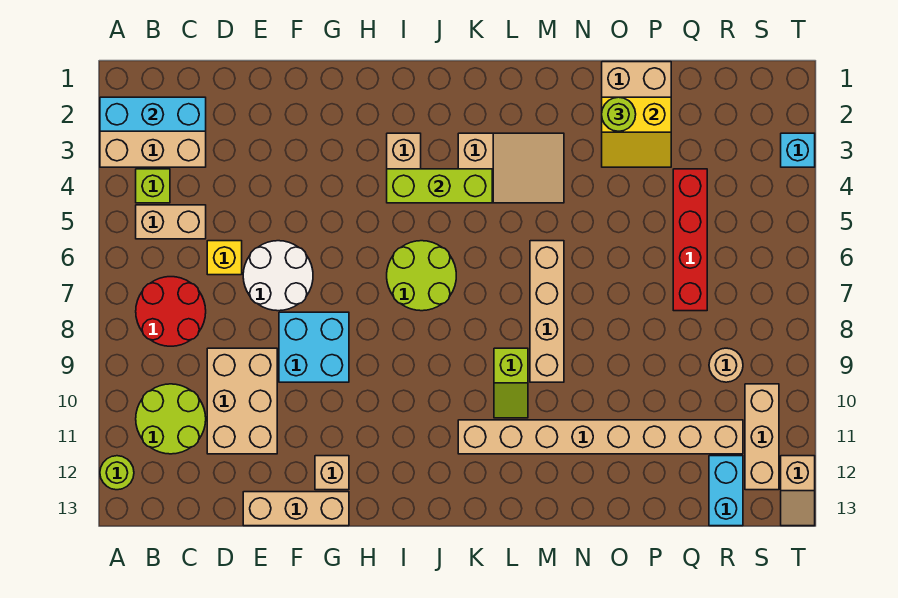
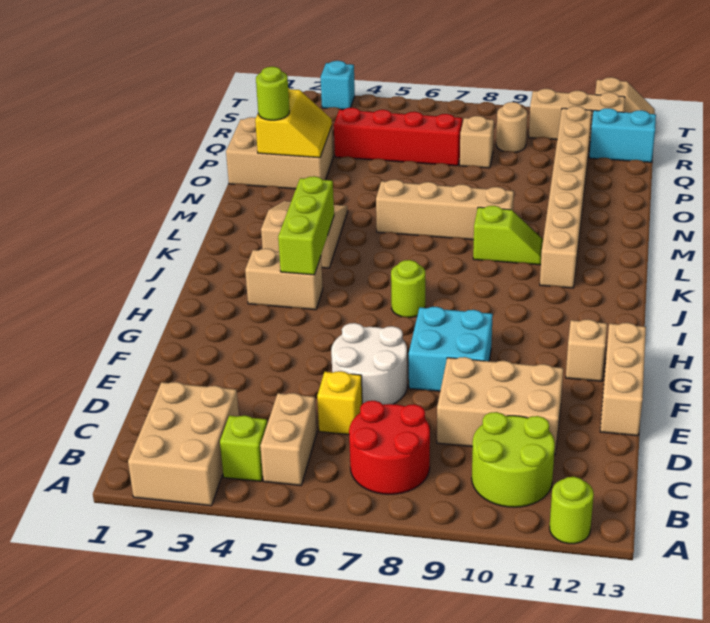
cyan 1x3 brick [100,97,206,131] -> none
lime 2x2 round brick [387,241,456,311] -> lime 1x1 round brick [391,260,425,317]
none -> tan 1x1 brick [460,116,494,168]

